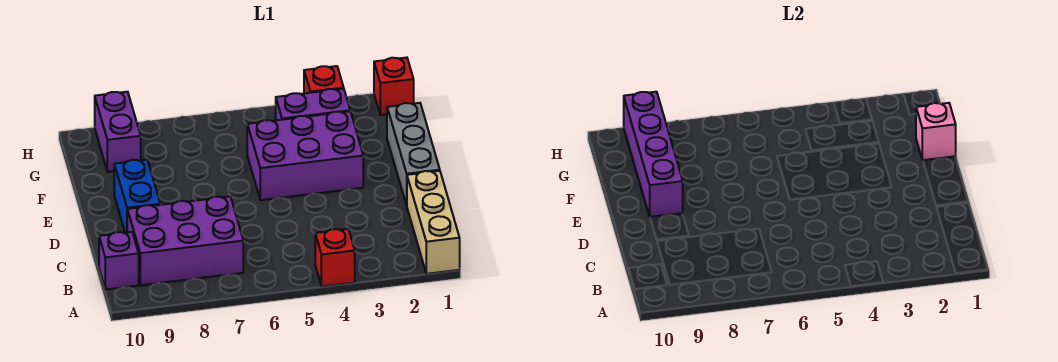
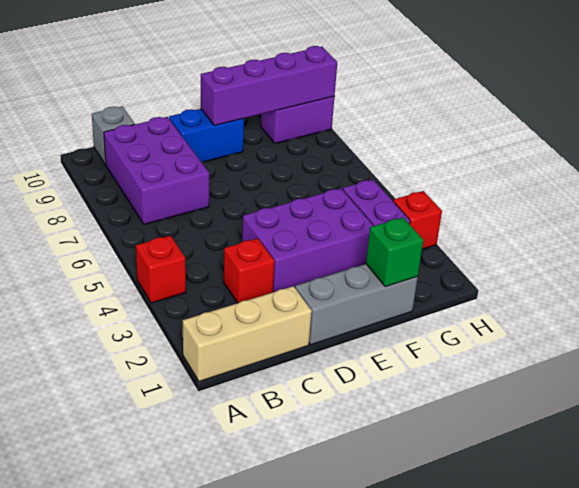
purple 1x1 brick [99,232,139,289] -> grey 1x1 brick [92,107,135,164]
purple 2x3 brick [247,111,363,200] -> purple 2x3 brick turned to [242,188,374,292]
pink 1x1 brick [916,103,956,160] -> green 1x1 brick [366,218,423,287]
red 1x1 brick [374,58,414,115] -> red 1x1 brick moved to [224,238,275,303]

